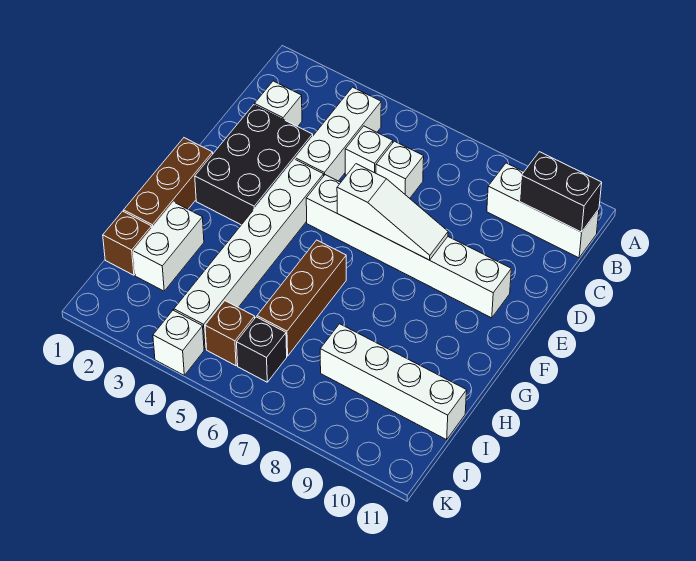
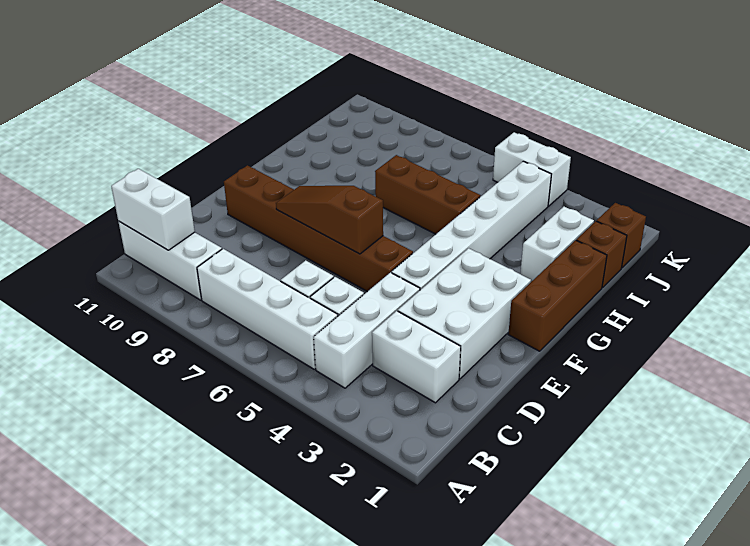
black 1x2 brick [520,152,602,232] -> white 1x2 brick [111,169,195,250]
white 1x1 brick [255,81,302,127] -> white 1x2 brick [372,311,461,403]
black 2x3 brick [195,105,313,225] -> white 2x3 brick [398,248,531,379]
white 1x6 brick [306,175,511,318] -> brown 1x6 brick [224,165,413,292]
white 1x3 slope [337,164,448,260] -> brown 1x3 slope [276,186,383,254]
brown 1x3 brick [257,240,346,356] -> brown 1x3 brick turned to [375,155,481,234]
white 1x4 brick [320,324,467,440] -> white 1x4 brick moved to [197,249,338,369]
brown 1x1 brick [205,301,255,366] -> brown 1x1 brick moved to [597,203,646,268]
black 1x1 brick [237,317,287,382] -> none
white 1x1 brick [153,310,204,375] -> white 1x2 brick [493,132,571,206]

